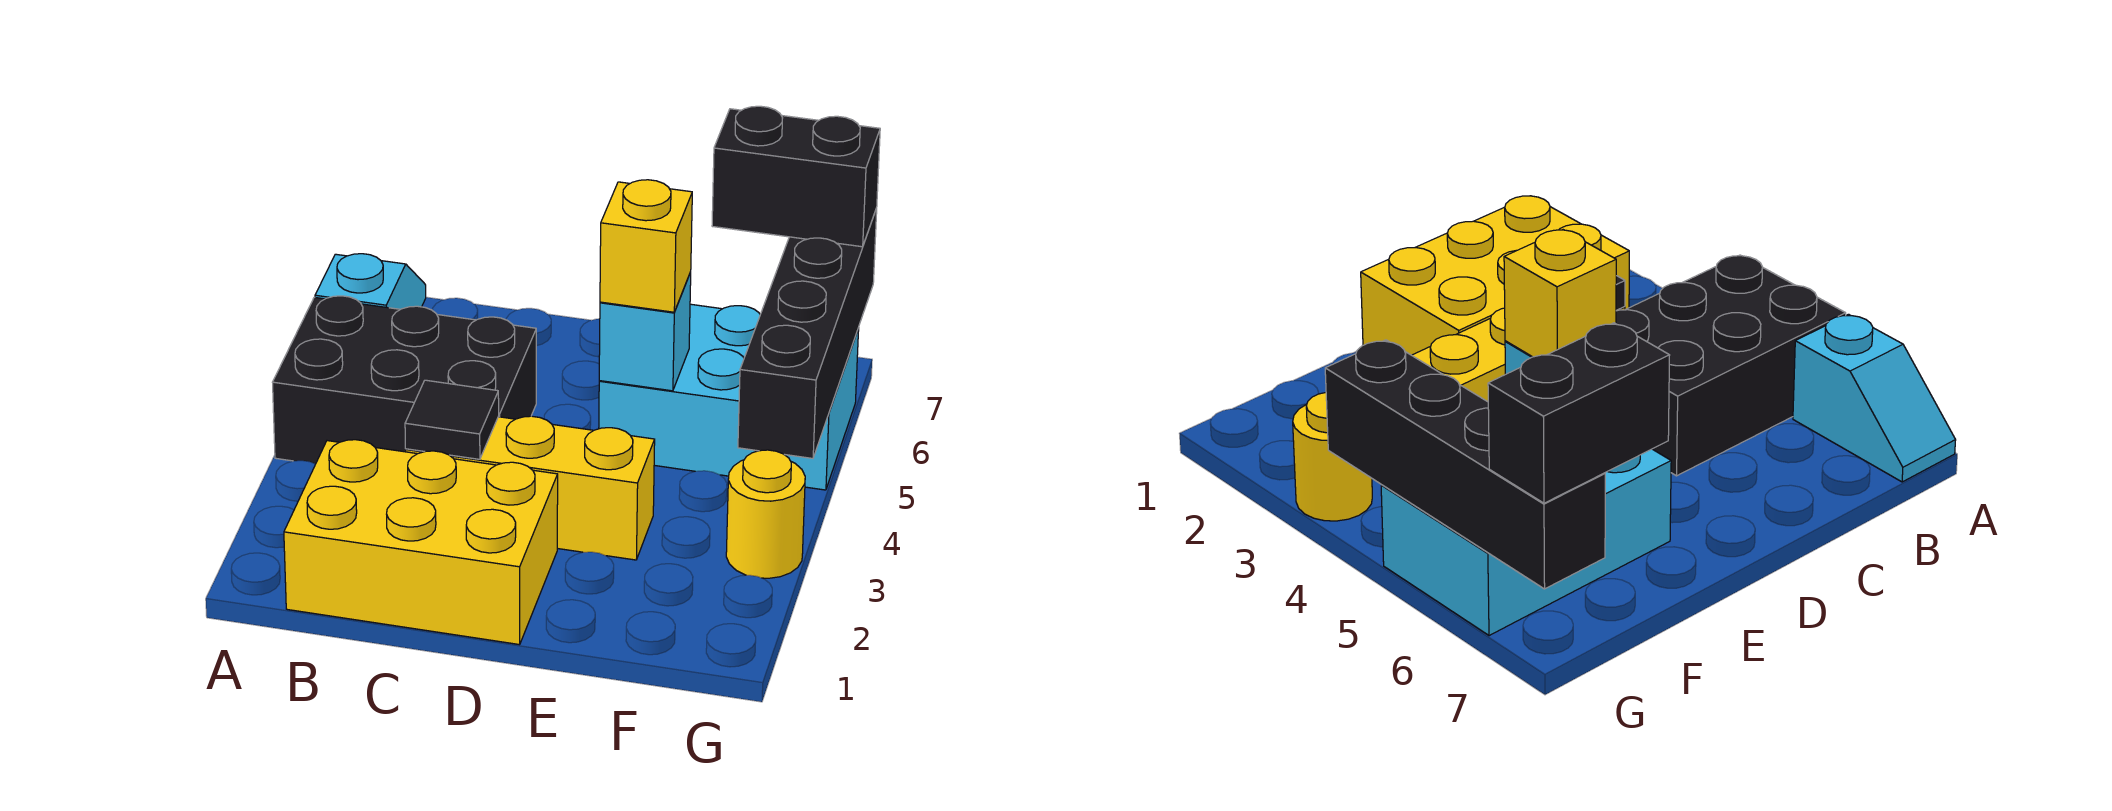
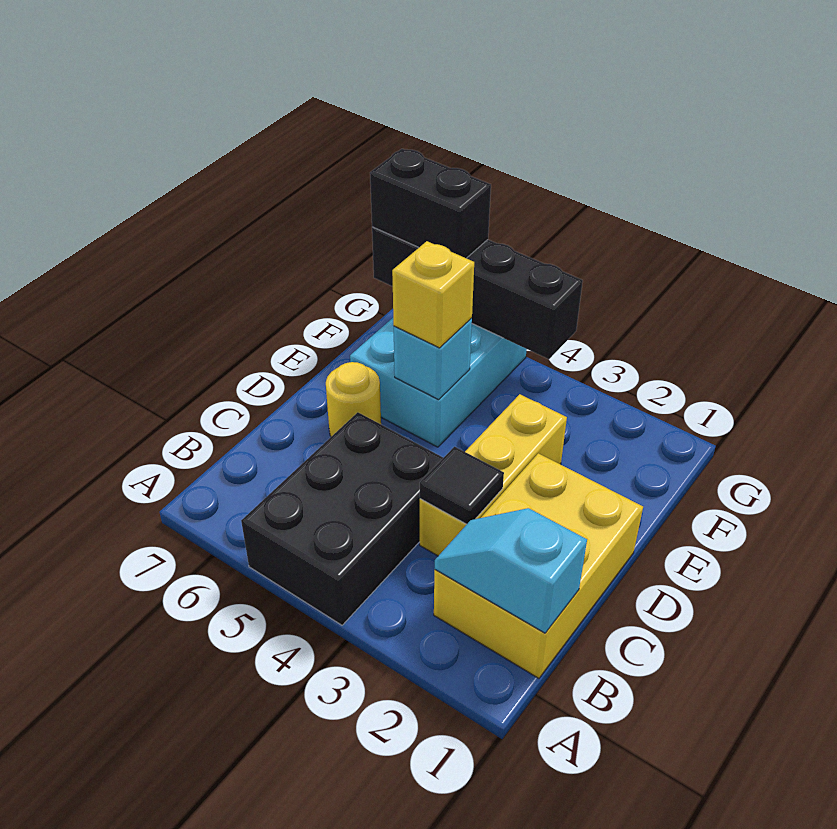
cyan 1x2 slope [315,254,426,309] -> cyan 1x2 slope moved to [434,508,587,633]
black 1x2 brick [712,106,880,247] -> black 1x2 brick turned to [370,149,491,258]
yellow 1x1 round brick [726,450,805,578] -> yellow 1x1 round brick moved to [326,362,381,437]

